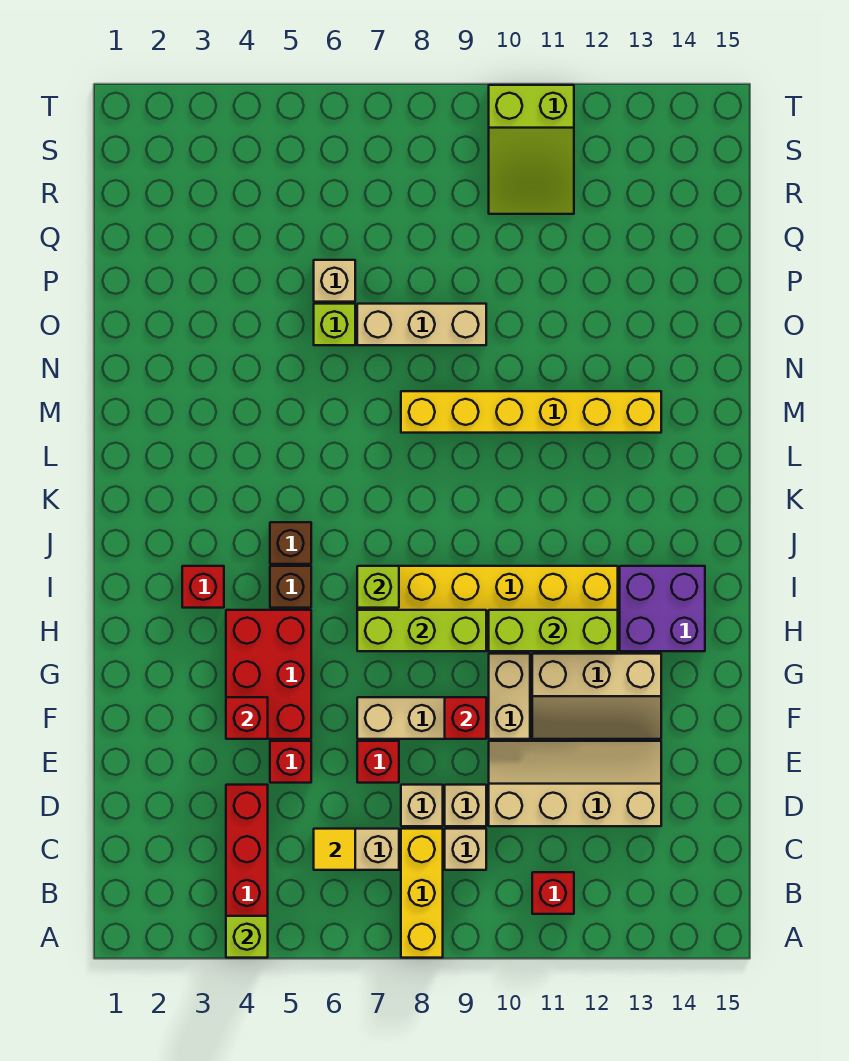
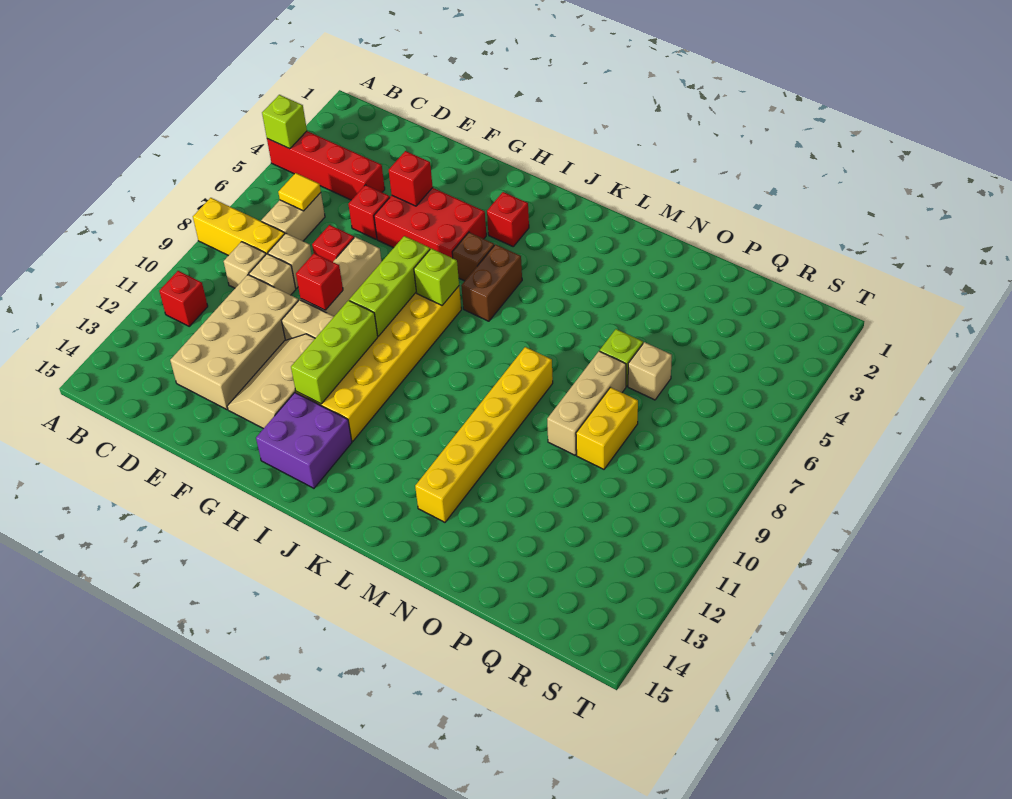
tan 2x4 slope [489,741,661,826] -> tan 2x4 brick [170,275,299,410]
brown 1x1 brick [270,522,311,564] -> brown 1x2 brick [461,244,522,321]
none -> yellow 1x2 brick [576,387,638,469]
lime 2x3 slope [489,85,574,214] -> none

